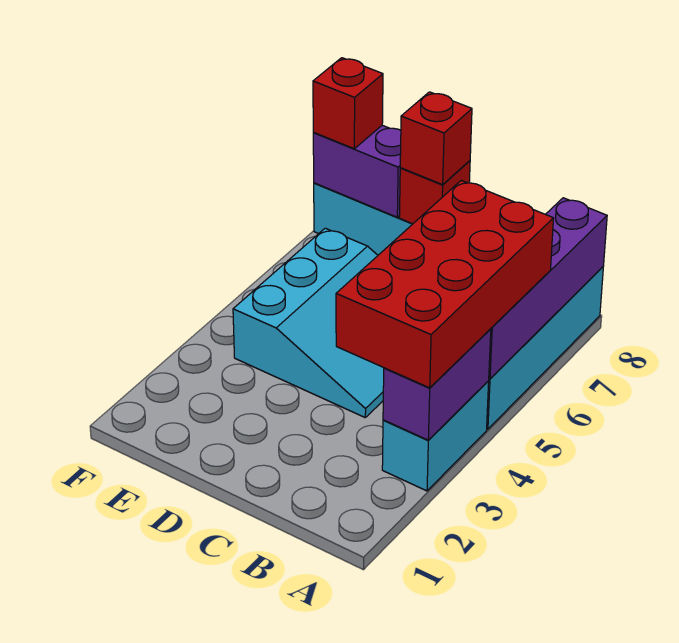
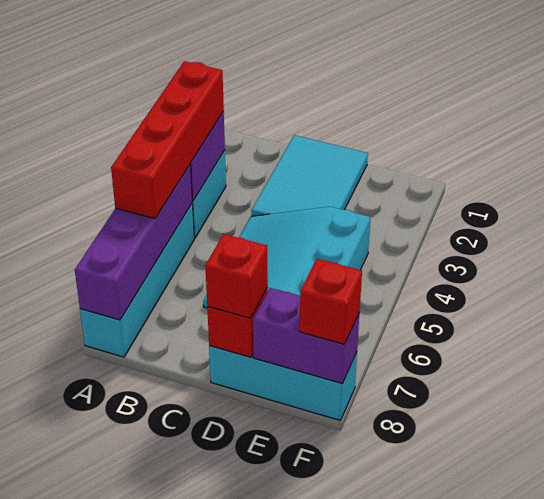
red 2x4 brick [336,181,554,388] -> red 1x4 brick [111,61,224,219]
none -> cyan 2x3 tile [251,135,368,216]

